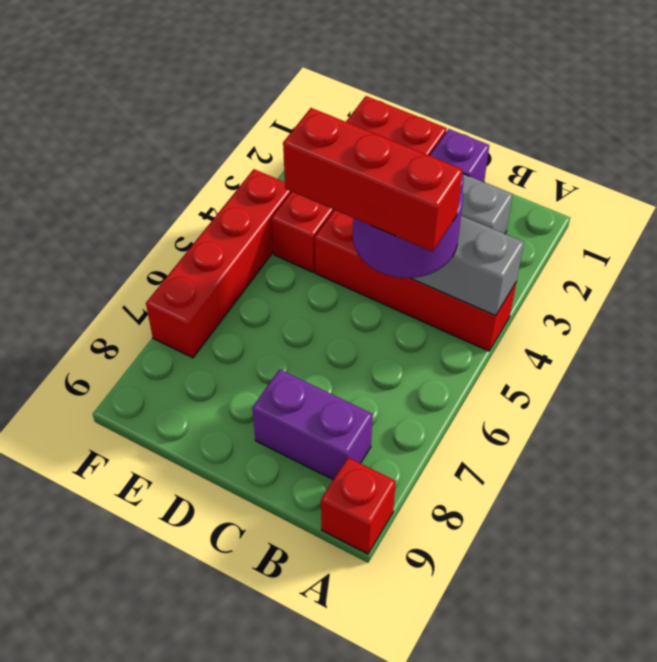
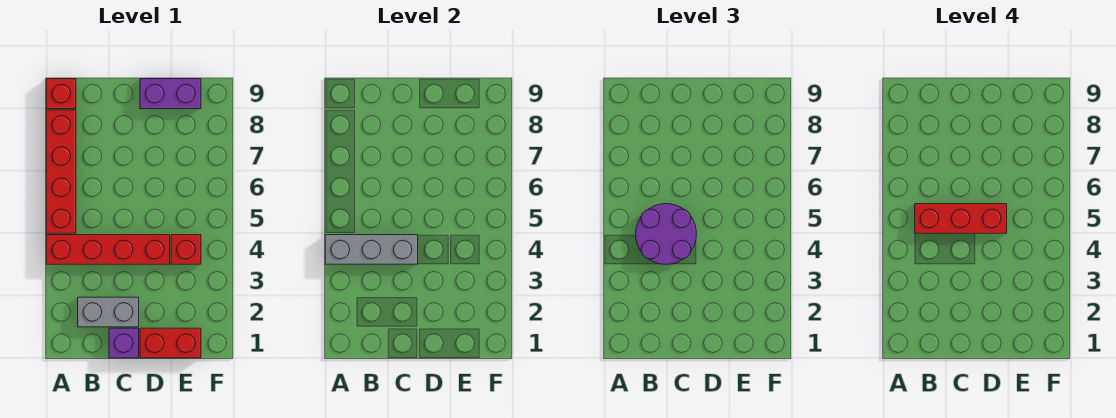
purple 1x2 brick [252,369,373,480] -> purple 1x2 brick moved to [140,79,201,109]
red 1x4 brick [146,169,292,358] -> red 1x4 brick moved to [46,110,76,233]

